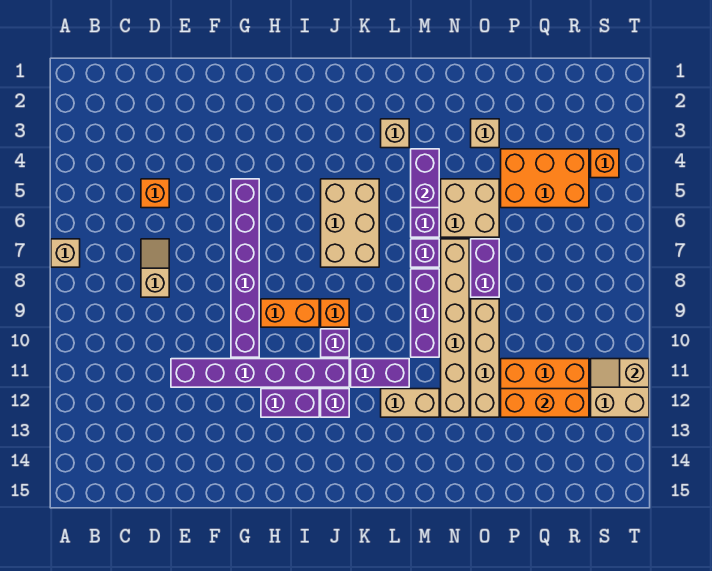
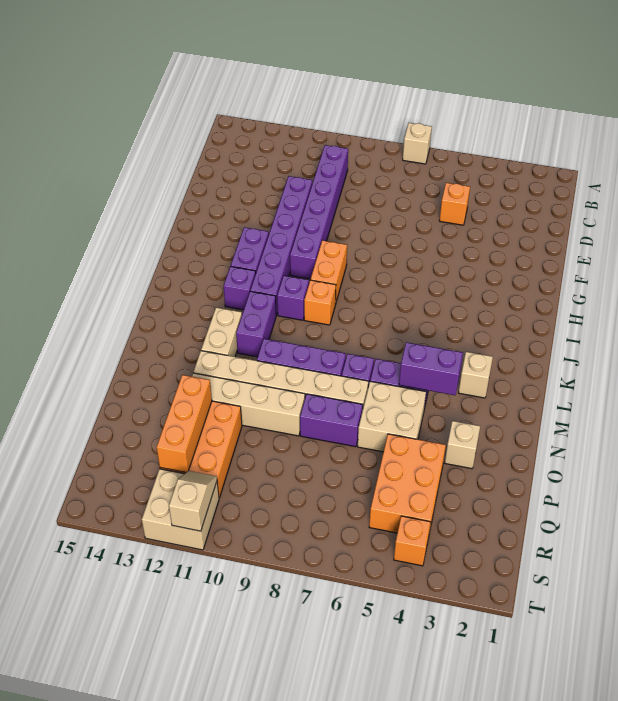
tan 1x2 slope [141,239,169,297] -> none
purple 1x6 brick [231,179,259,357] -> purple 1x6 brick turned to [290,145,348,279]
tan 2x3 brick [321,179,379,267] -> none

